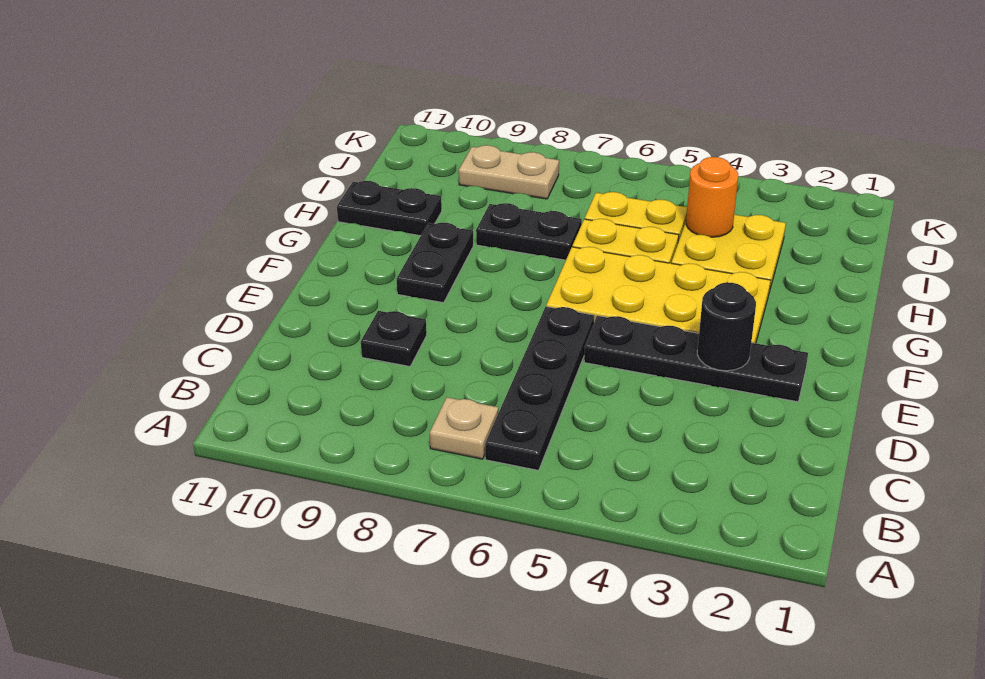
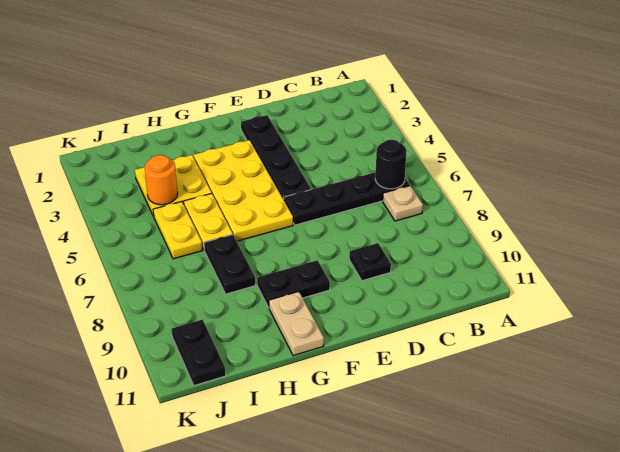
black 1x1 round brick [697,282,756,371] -> black 1x1 round brick moved to [375,140,407,189]
black 1x2 plate [337,181,442,236] -> black 1x2 plate moved to [172,319,226,386]
tan 1x2 plate [459,145,559,199] -> tan 1x2 plate moved to [269,292,324,356]

